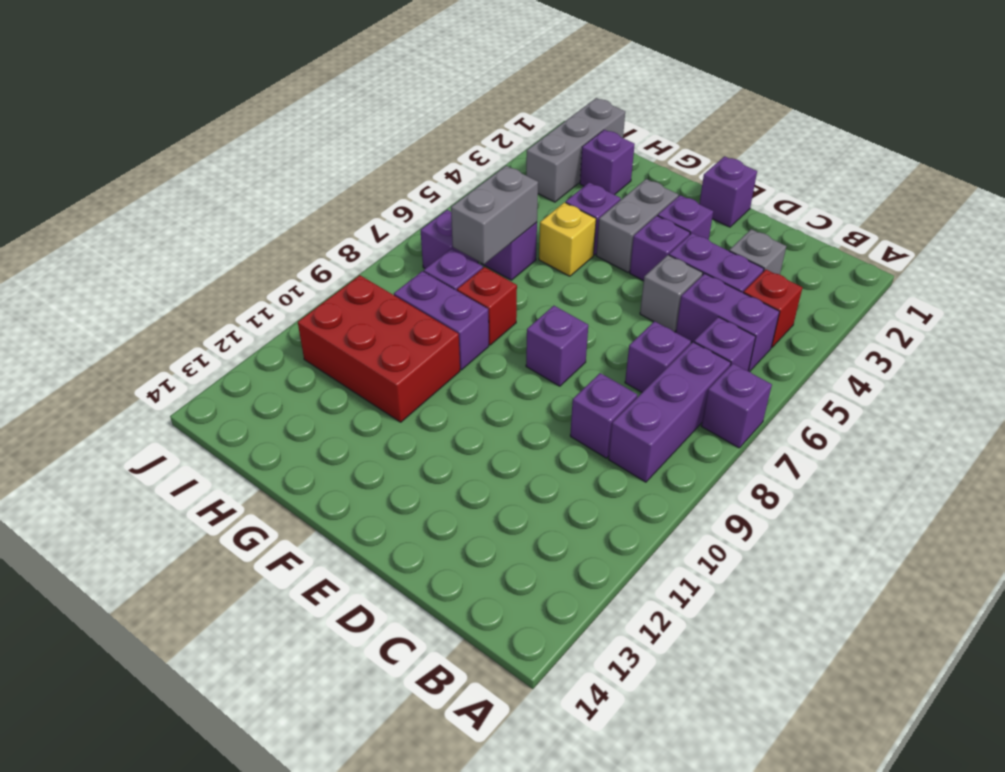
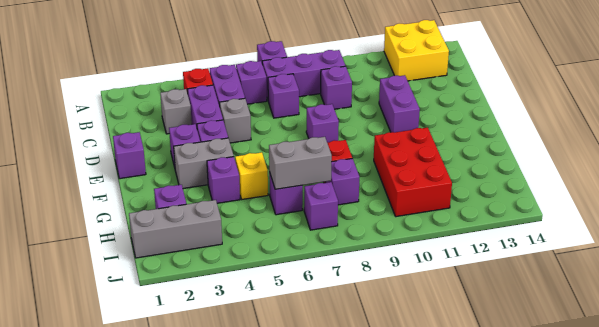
none -> yellow 2x2 brick [384,20,449,81]
purple 1x2 brick [394,271,489,370] -> purple 1x2 brick moved to [379,75,420,133]

